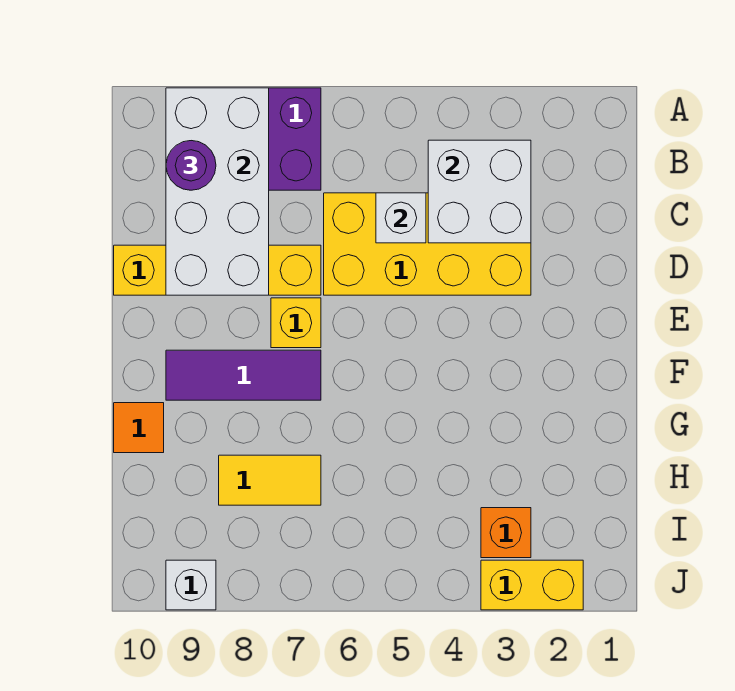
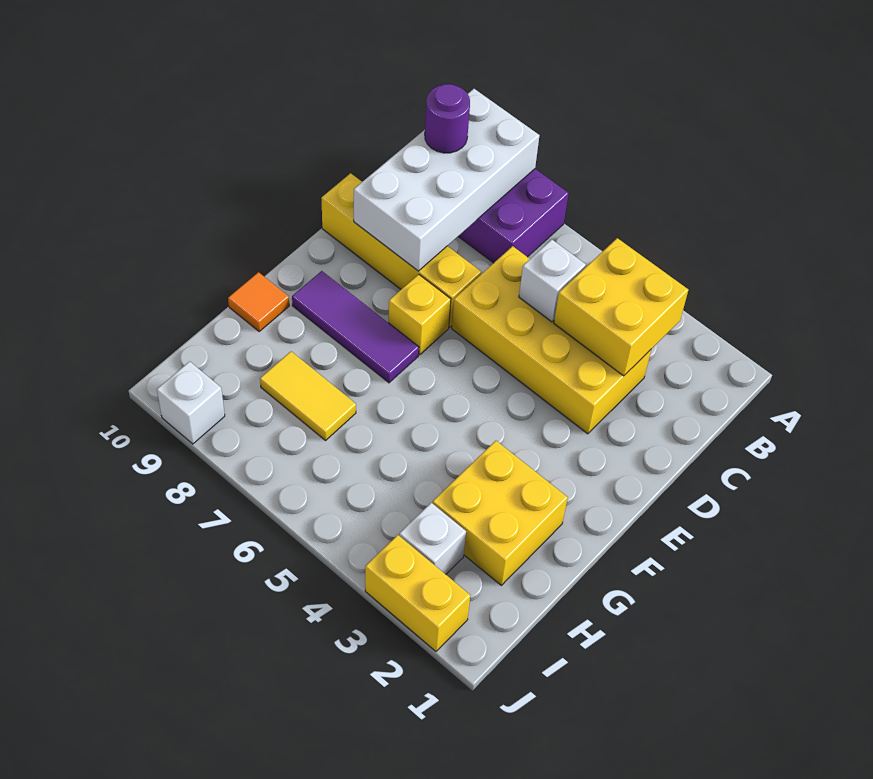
white 2x2 brick [428,140,531,243] -> yellow 2x2 brick [554,238,688,376]
none -> yellow 2x2 brick [433,441,568,585]
orange 1x1 brick [481,508,531,558] -> white 1x1 brick [399,503,466,574]

